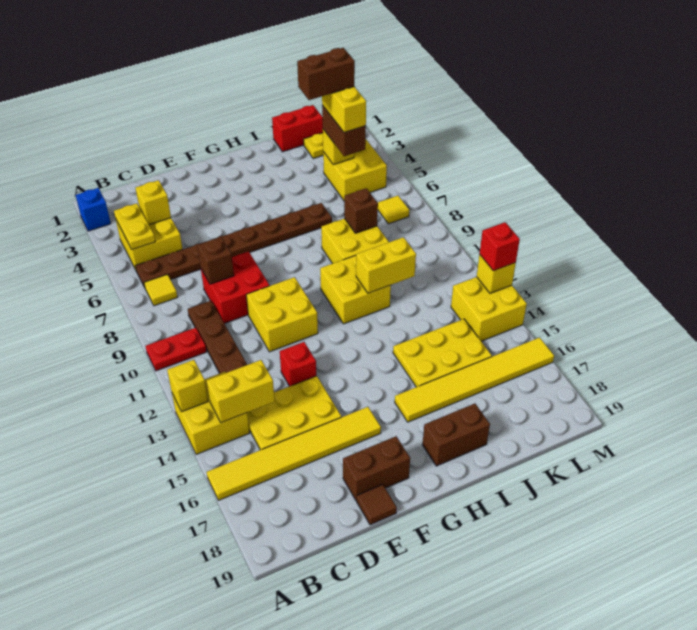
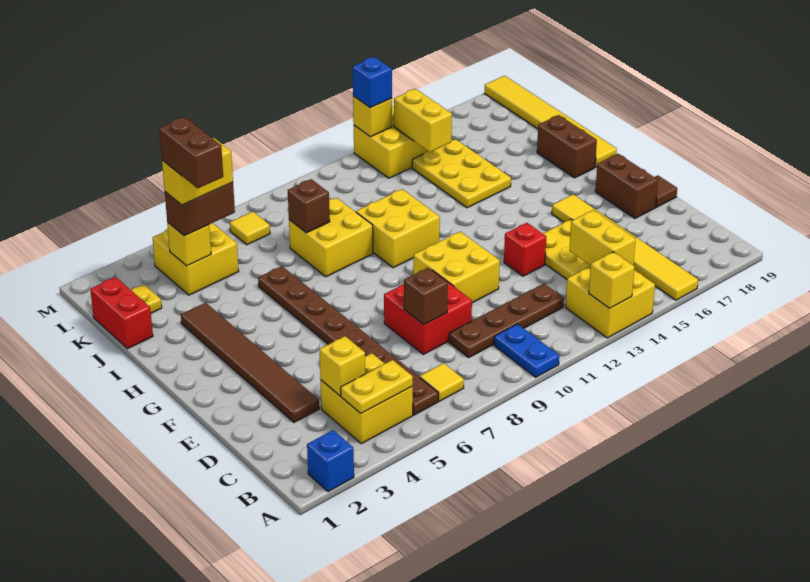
red 1x2 plate [146,328,207,371] -> blue 1x2 plate [494,324,559,377]
none -> brown 1x6 tile [181,303,319,422]
yellow 1x6 tile [395,337,554,422] -> yellow 1x6 tile moved to [484,76,617,167]
yellow 1x2 brick [356,237,416,293] -> yellow 1x2 brick moved to [394,89,452,152]
red 1x1 brick [480,222,520,271] -> blue 1x1 brick [353,57,392,108]

